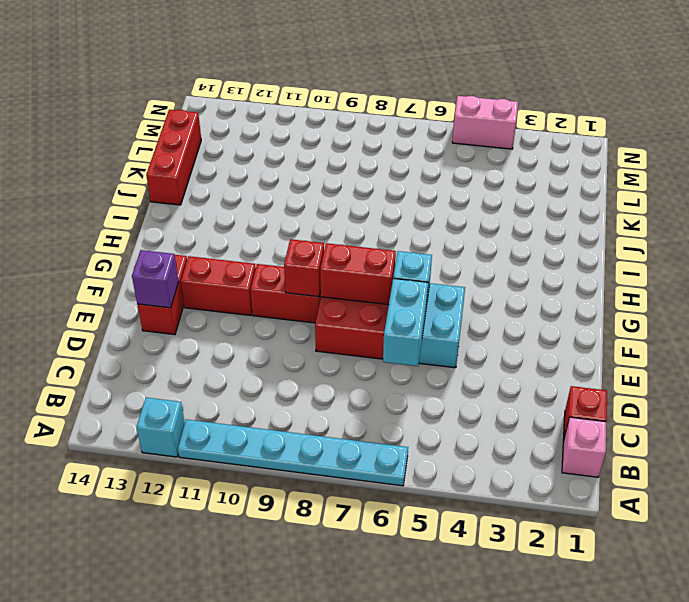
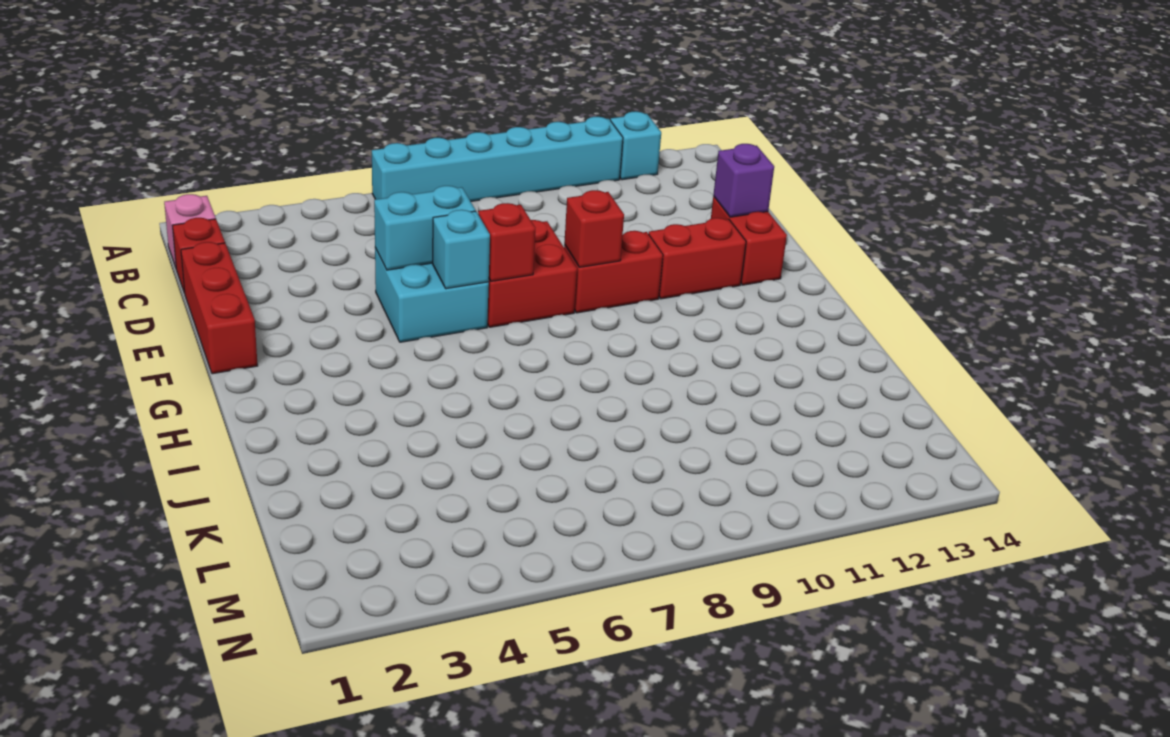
cyan 1x6 plate [178,419,408,486] -> cyan 1x6 brick [372,117,623,201]
cyan 1x2 brick [383,278,428,366] -> cyan 1x2 brick turned to [374,186,476,270]
red 1x2 brick [320,243,396,305] -> red 1x1 brick [478,203,535,281]
red 1x3 brick [146,110,201,205] -> red 1x3 brick moved to [181,242,258,374]
pink 1x2 brick [452,96,518,149] -> none

